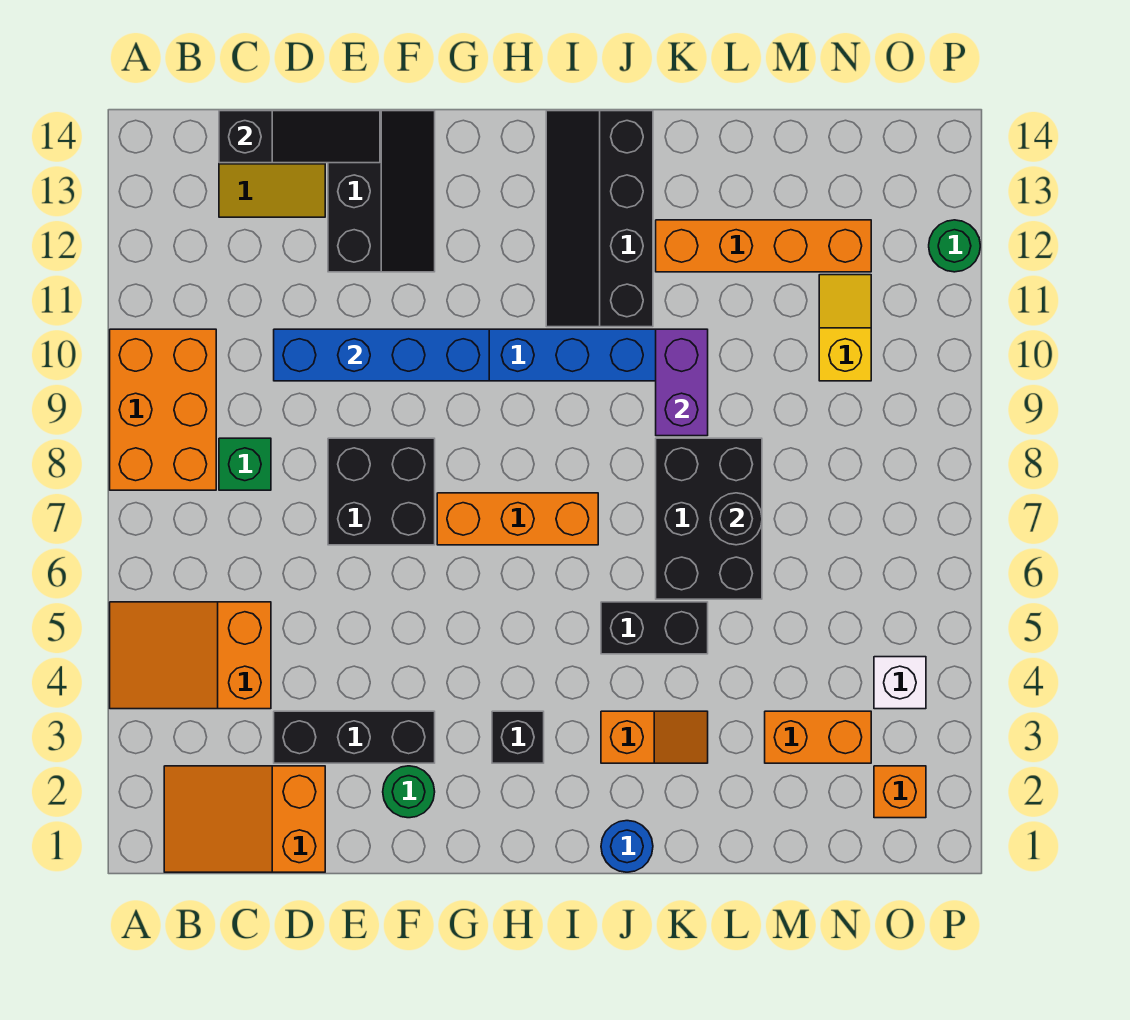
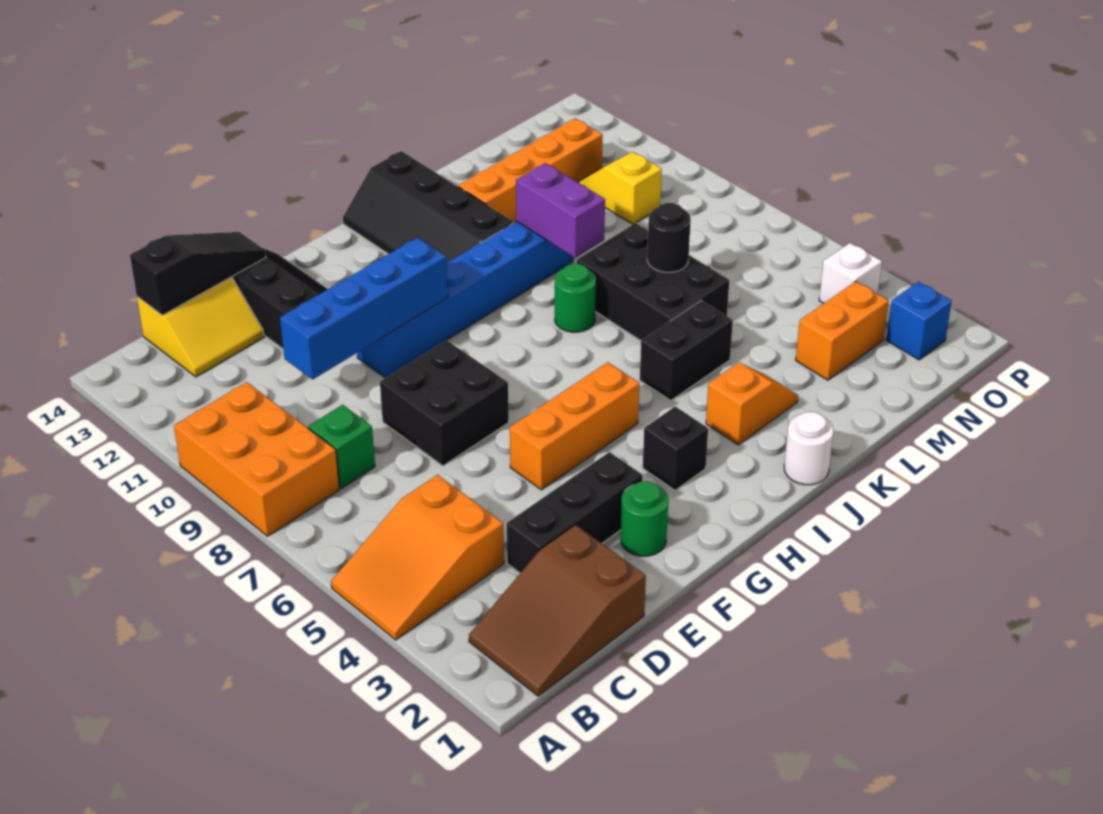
orange 2x3 slope [164,766,325,872] -> brown 2x3 slope [469,525,646,696]
orange 1x3 brick [437,493,598,545] -> orange 1x3 brick moved to [510,362,639,490]
blue 1x1 round brick [601,821,653,872] -> white 1x1 round brick [784,412,834,485]
orange 1x1 brick [874,766,926,818] -> blue 1x1 brick [886,282,952,360]
green 1x1 round brick [929,220,980,272] -> green 1x1 round brick moved to [555,264,596,332]

